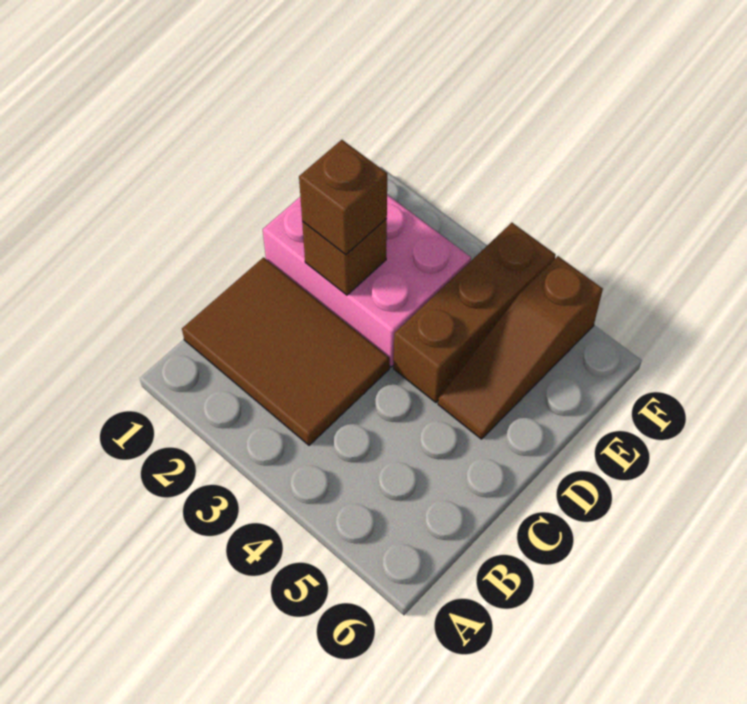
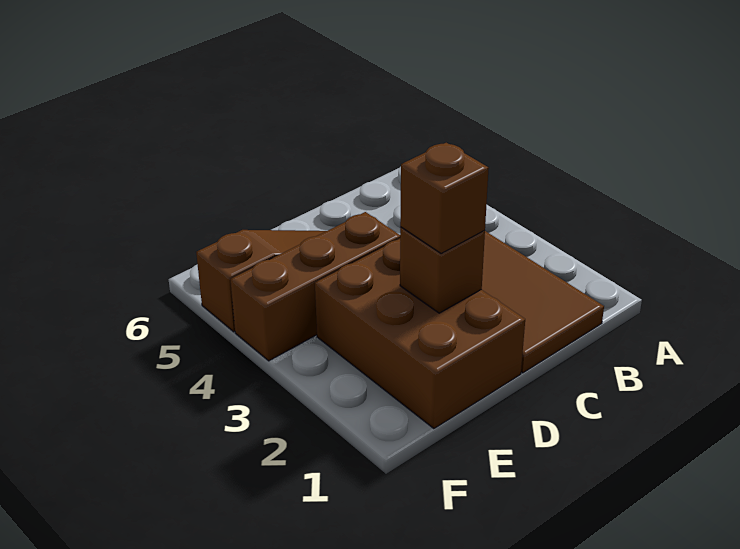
pink 2x3 brick [263,195,471,367] -> brown 2x3 brick [315,239,525,429]

